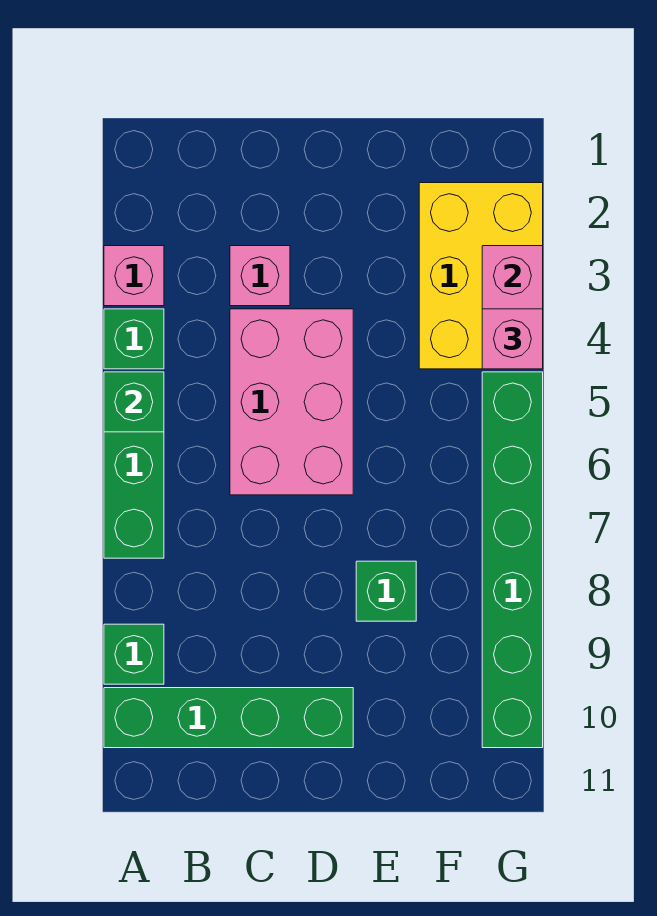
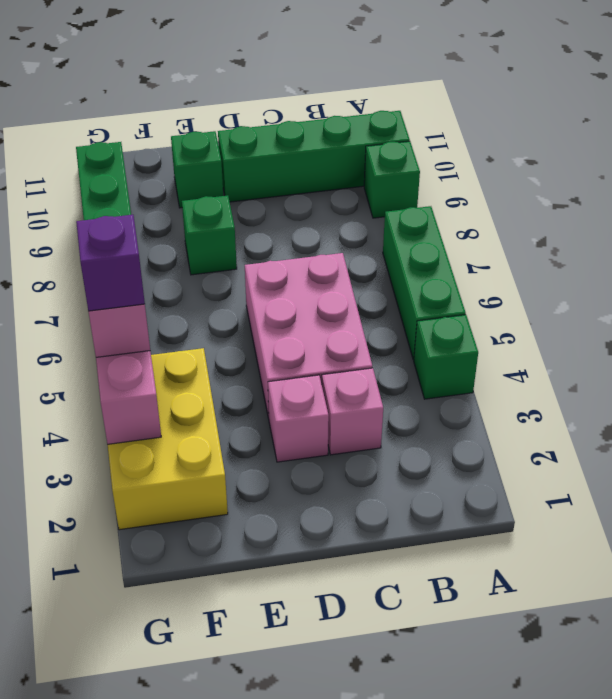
pink 1x1 brick [104,246,164,306] -> pink 1x1 brick moved to [268,375,329,462]
green 1x1 brick [104,372,164,432] -> green 1x1 brick moved to [171,131,223,208]
none -> purple 1x1 brick [76,215,145,311]

